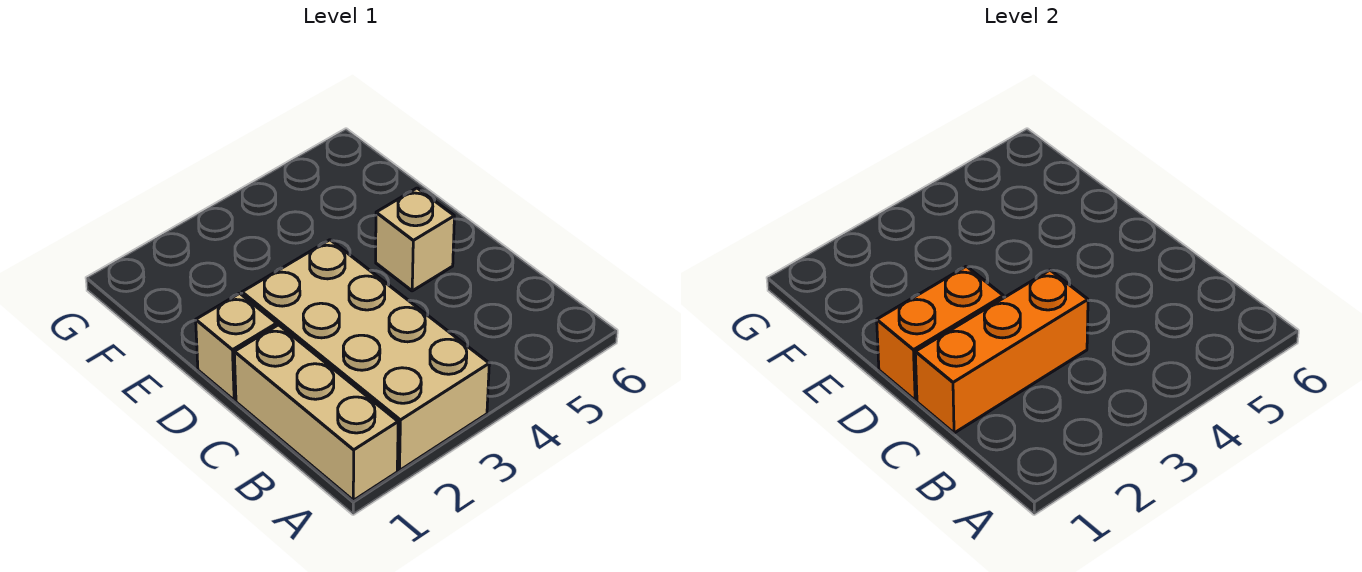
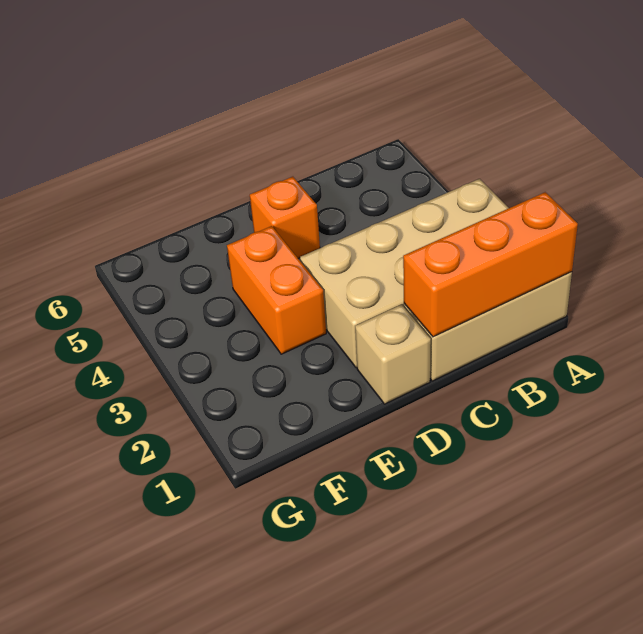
orange 1x3 brick [915,270,1088,433] -> orange 1x3 brick turned to [403,192,578,337]
orange 1x2 brick [877,266,1003,400] -> orange 1x2 brick moved to [227,226,326,354]
tan 1x1 brick [376,188,454,291] -> orange 1x1 brick [250,177,320,258]

